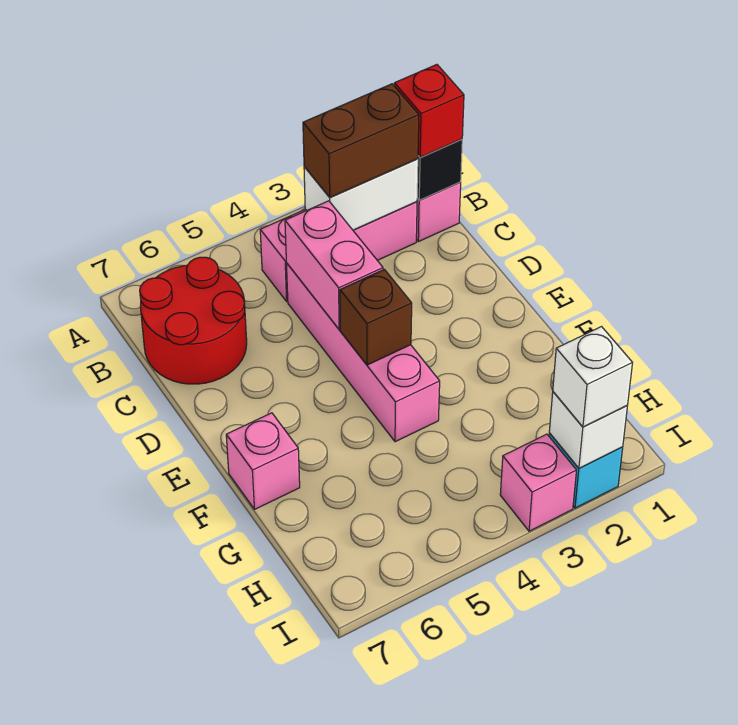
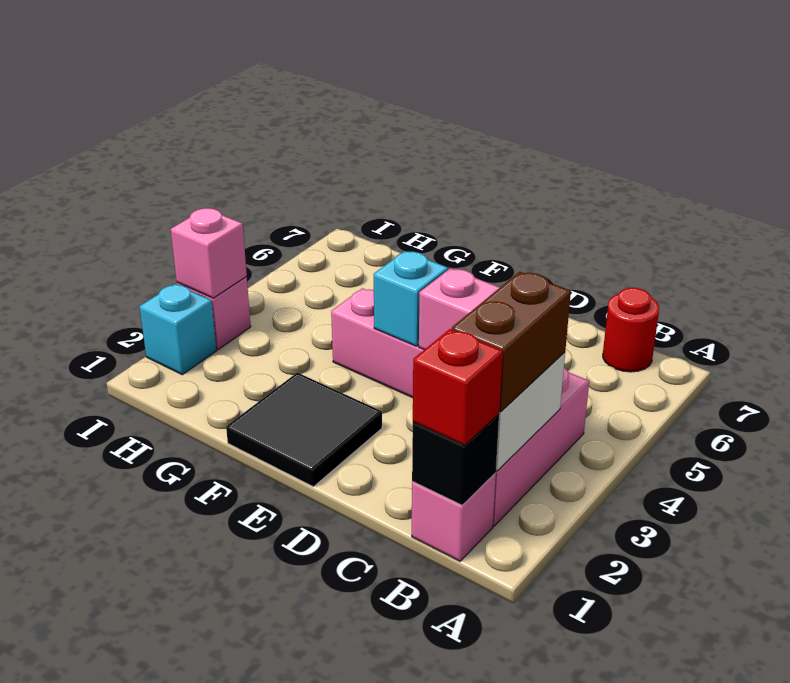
red 2x2 round brick [140,257,247,384] -> red 1x1 round brick [603,288,659,372]
none -> black 2x2 tile [226,372,382,487]
brown 1x1 brick [340,269,412,365] -> cyan 1x1 brick [374,251,448,346]
pink 1x1 brick [226,413,300,509] -> pink 1x1 brick moved to [171,208,247,298]
white 1x1 brick [549,392,627,468] -> none
white 1x1 brick [553,327,632,427] -> none

